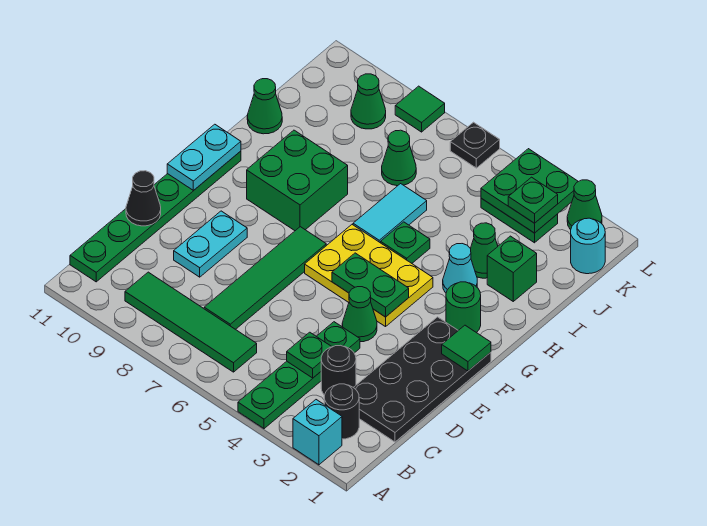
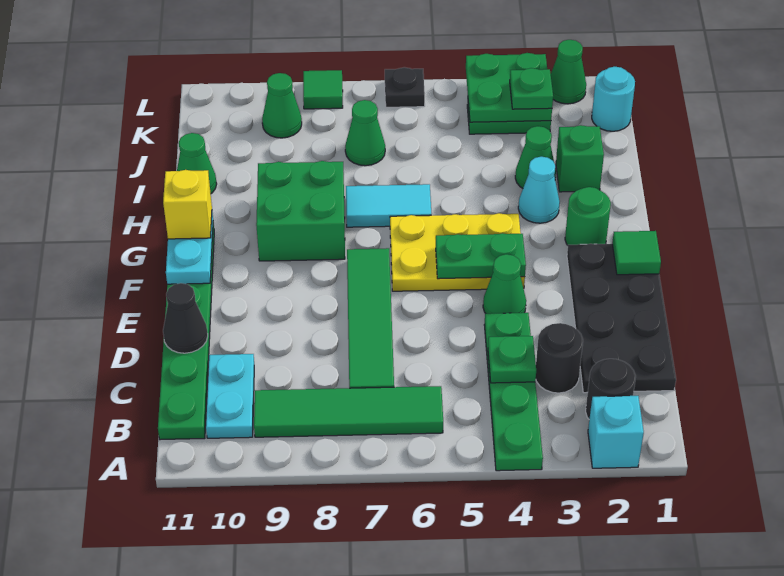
cyan 1x2 plate [174,211,247,277] -> cyan 1x2 plate moved to [206,354,254,438]
none -> yellow 1x1 brick [163,170,212,239]
green 1x1 plate [381,222,430,263] -> none
cyan 1x2 tile [353,184,427,243] -> cyan 1x2 tile turned to [346,184,432,227]

